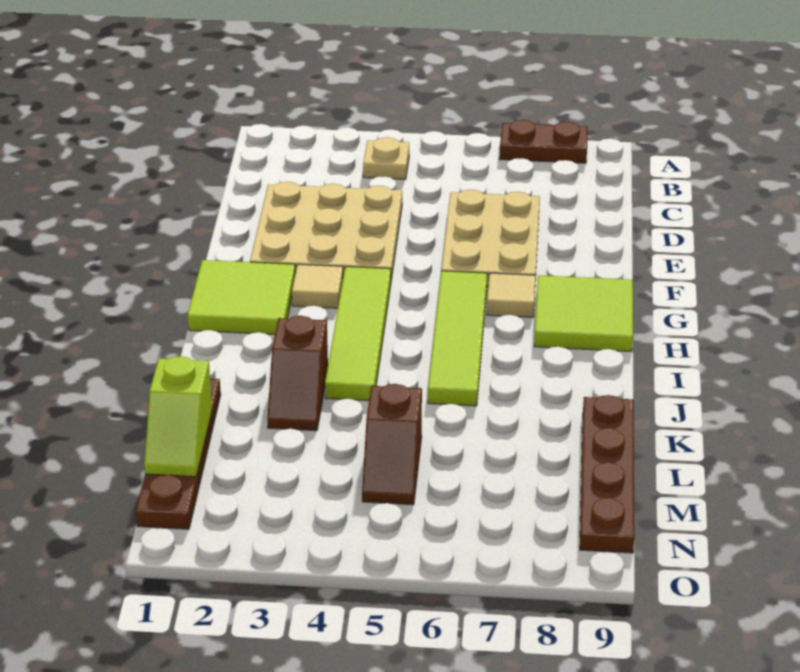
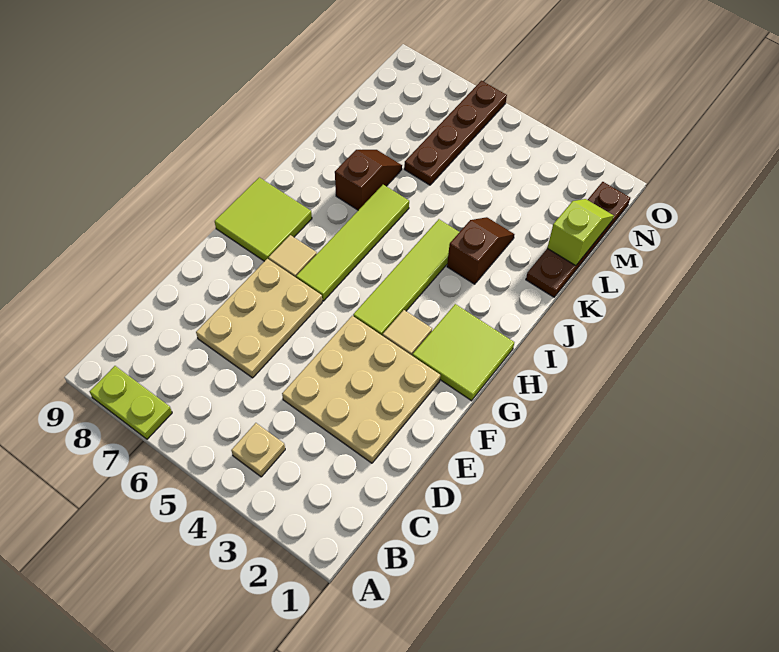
brown 1x2 plate [500,120,588,163] -> lime 1x2 plate [89,366,172,439]
brown 1x4 plate [580,395,635,553] -> brown 1x4 plate moved to [404,81,507,185]
brown 1x2 slope [362,384,422,505] -> brown 1x2 slope moved to [335,150,402,210]

